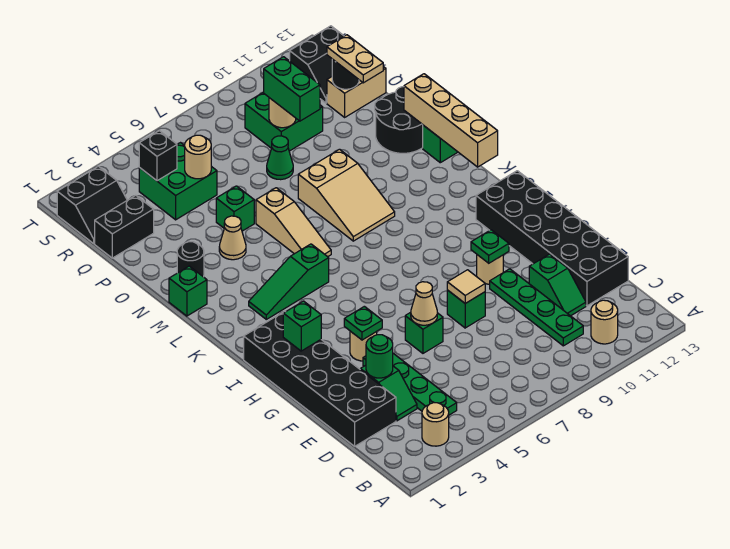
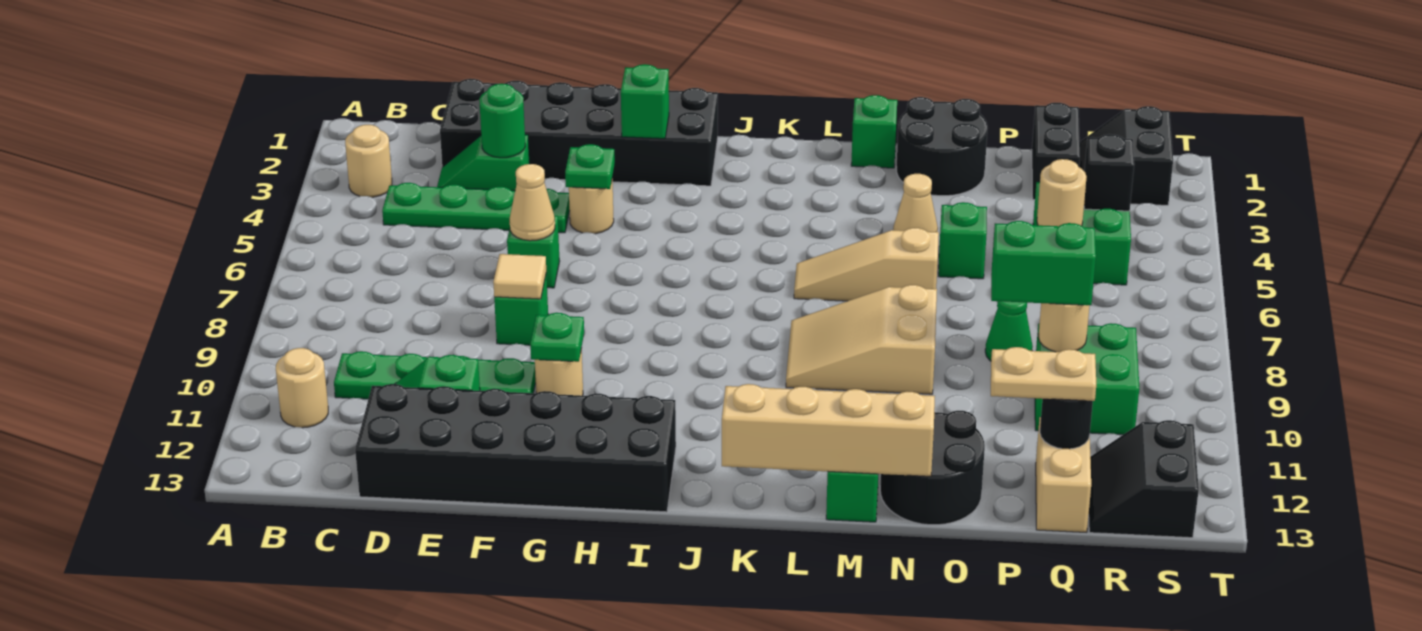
green 1x3 slope [249,244,329,319] -> none
black 1x1 round brick [177,242,204,277] -> black 2x2 round brick [896,97,988,196]

